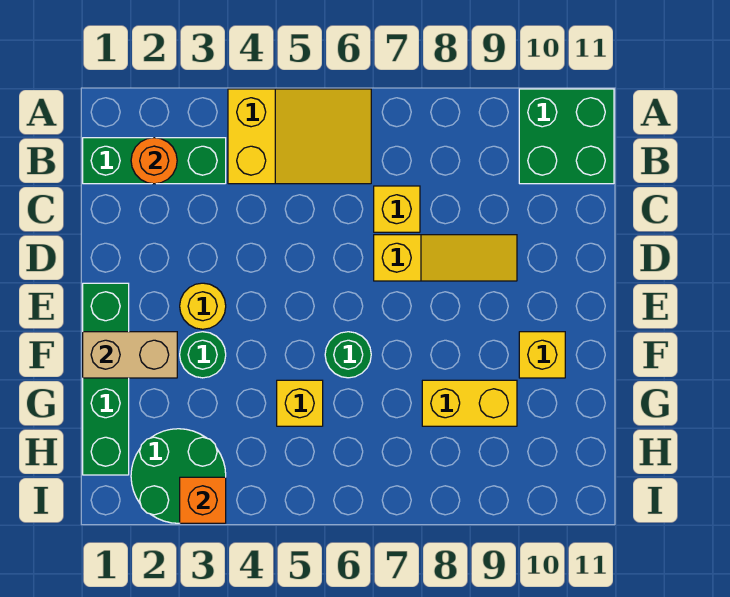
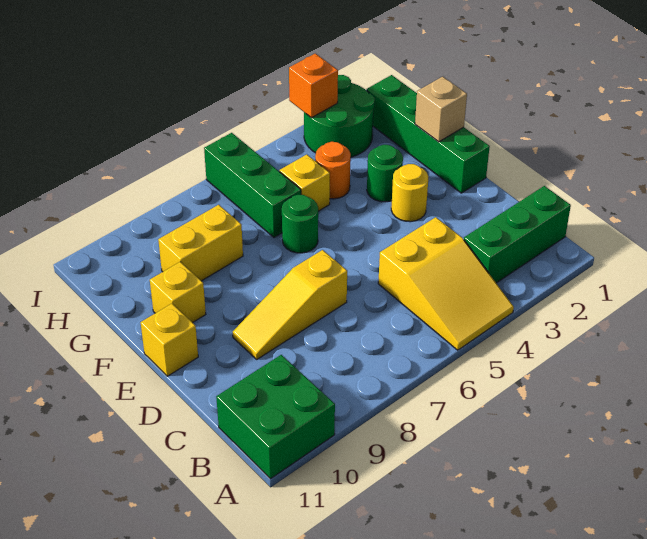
yellow 2x3 slope [228,89,371,184] -> yellow 2x3 slope turned to [378,217,514,350]
orange 1x1 round brick [131,138,177,184] -> orange 1x1 round brick moved to [315,142,351,199]
yellow 1x1 brick [374,186,420,232] -> yellow 1x1 brick moved to [141,304,198,376]
tan 1x2 brick [83,332,177,378] -> tan 1x1 brick [415,77,467,142]
none -> green 1x3 brick [204,133,301,237]

